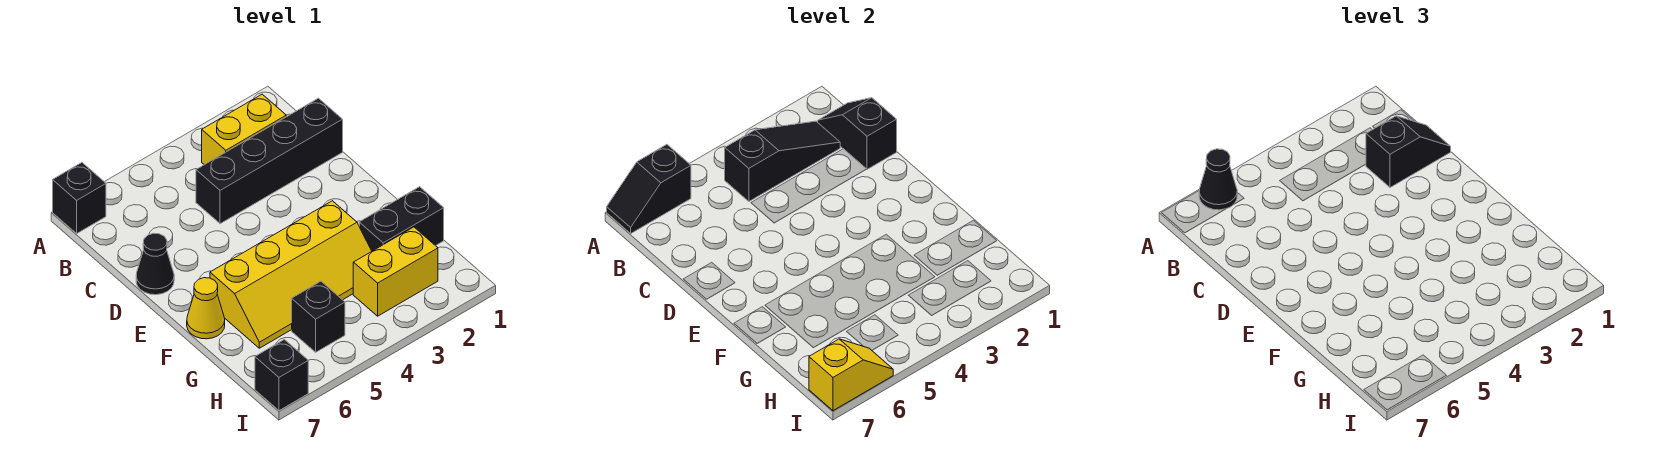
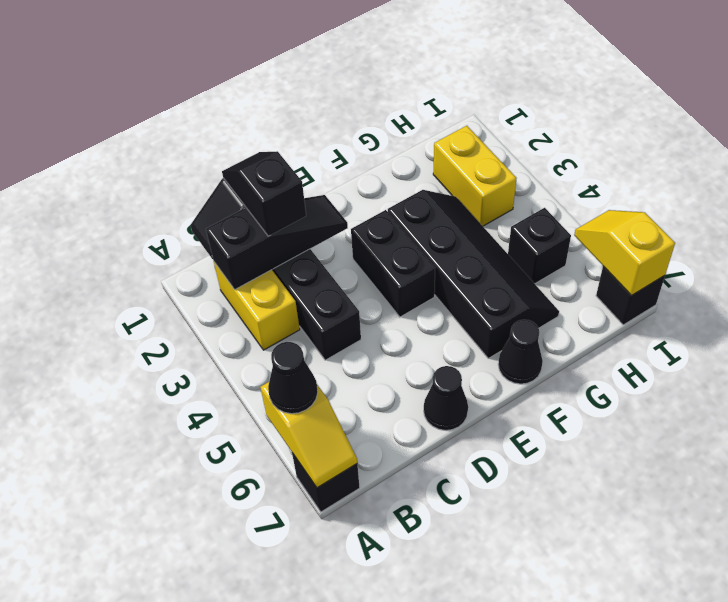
black 1x2 slope [607,145,691,233] -> yellow 1x2 slope [260,382,357,488]
black 1x3 slope [725,121,840,201] -> black 1x3 slope turned to [206,195,348,290]
yellow 2x4 slope [210,201,372,348] -> black 2x4 slope [388,190,559,358]
yellow 1x1 cone [187,278,225,339] -> black 1x1 cone [498,320,543,384]
black 1x2 brick [359,187,444,251] -> black 1x2 brick moved to [351,210,435,317]

